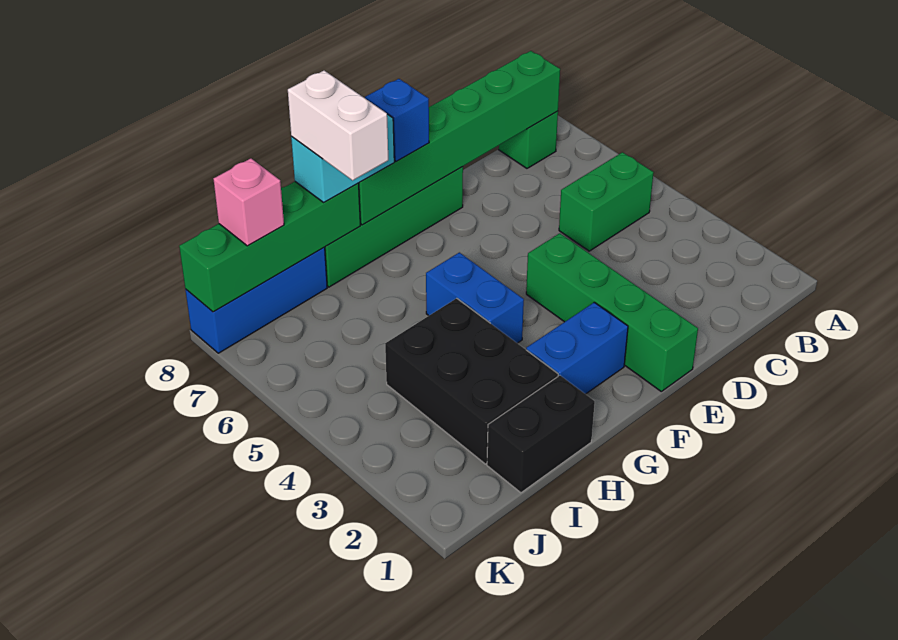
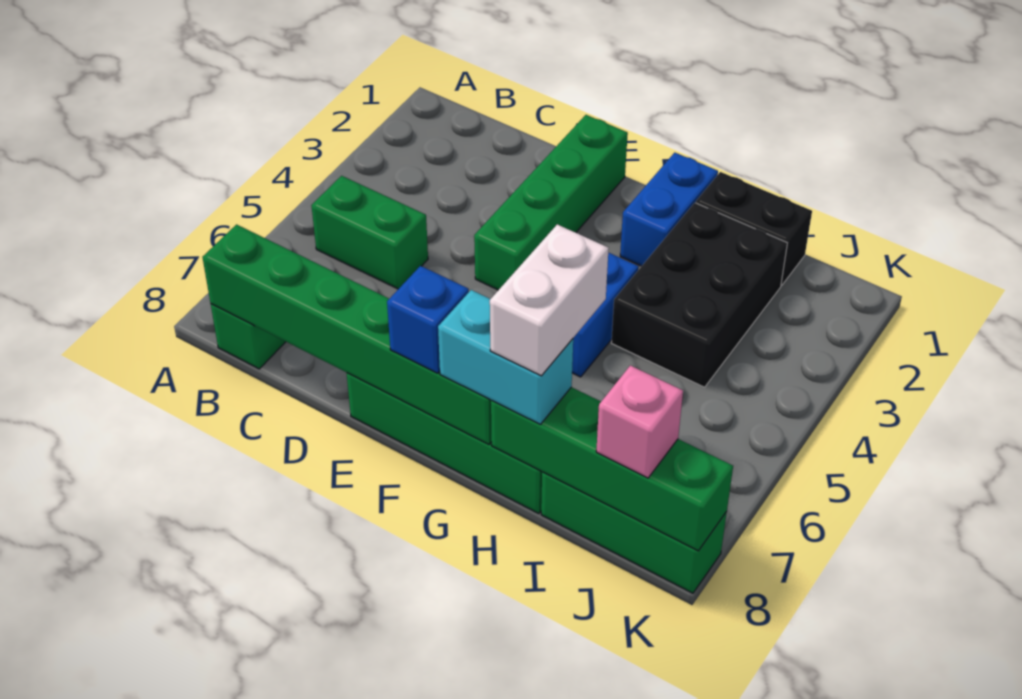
blue 1x2 brick [526,302,628,394] -> blue 1x2 brick turned to [620,153,718,266]
blue 1x3 brick [185,248,327,353] -> green 1x3 brick [541,472,727,593]

